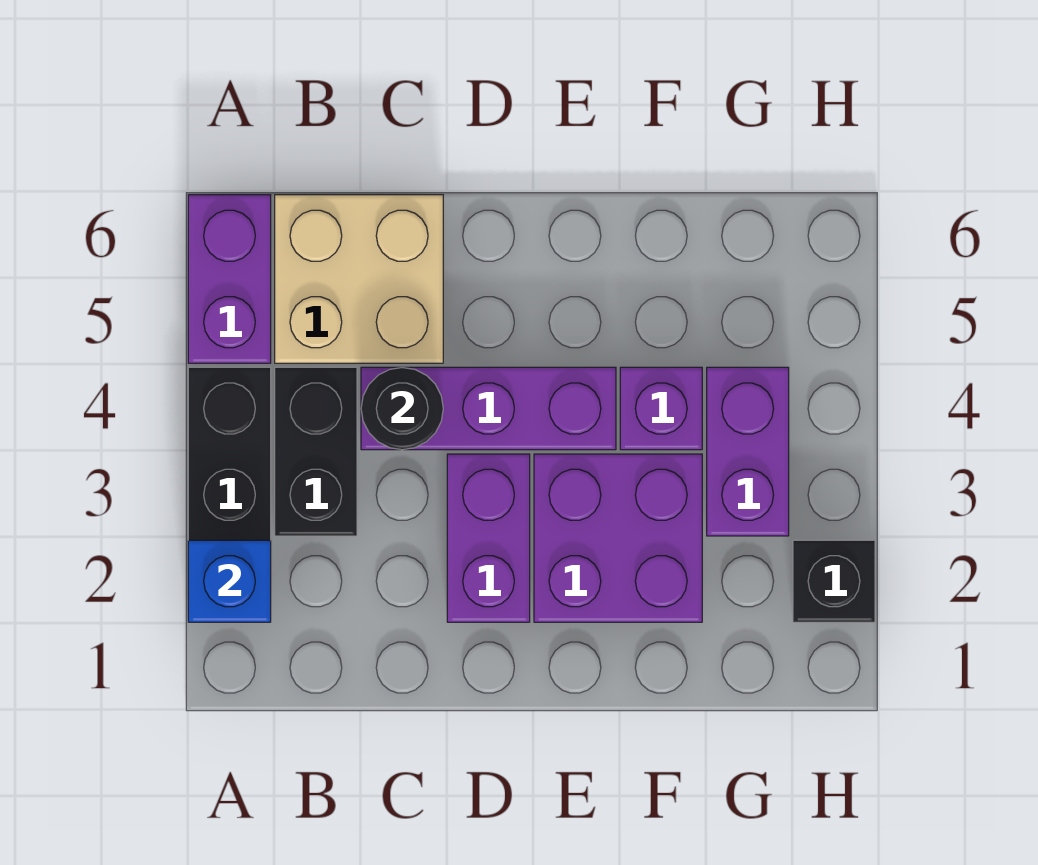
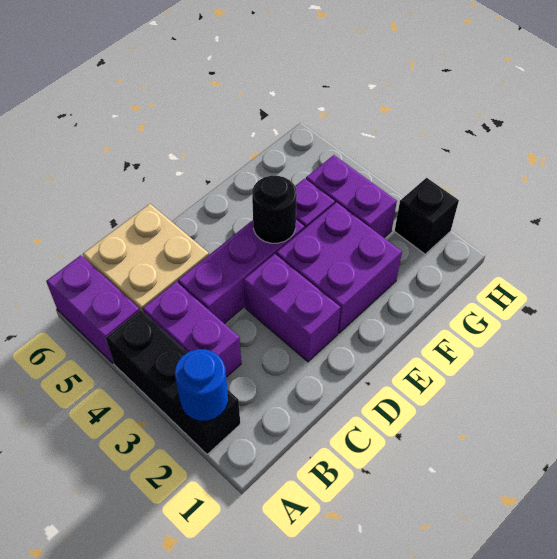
blue 1x1 brick [188,540,271,622] -> blue 1x1 round brick [175,349,228,421]
black 1x2 brick [275,367,357,536] -> purple 1x2 brick [143,282,241,377]
black 1x1 round brick [361,367,443,450] -> black 1x1 round brick moved to [252,176,297,243]

